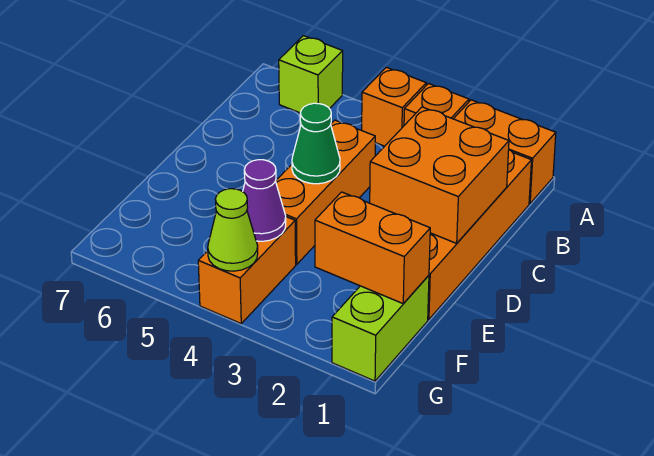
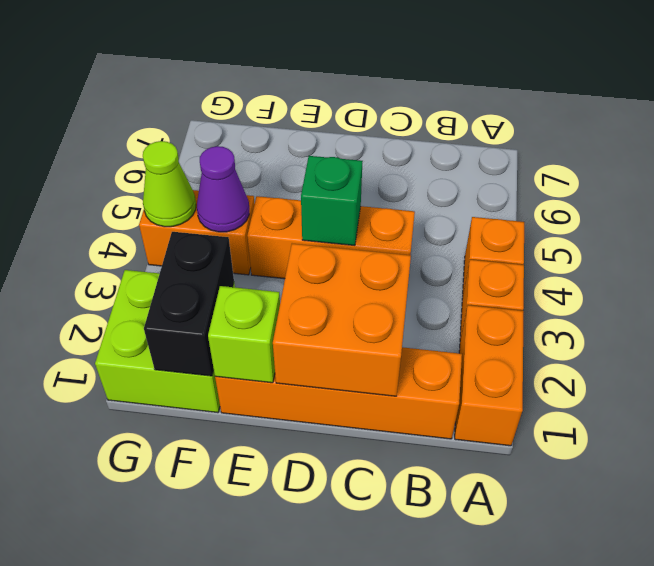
lime 1x1 brick [279,36,343,113] -> lime 1x1 brick moved to [208,286,280,383]
green 1x1 cone [292,103,340,184] -> green 1x1 brick [301,156,363,245]
lime 1x2 brick [332,275,429,381] -> lime 2x2 brick [95,270,235,413]
orange 1x2 brick [315,192,430,304] -> black 1x2 brick [144,232,234,376]

